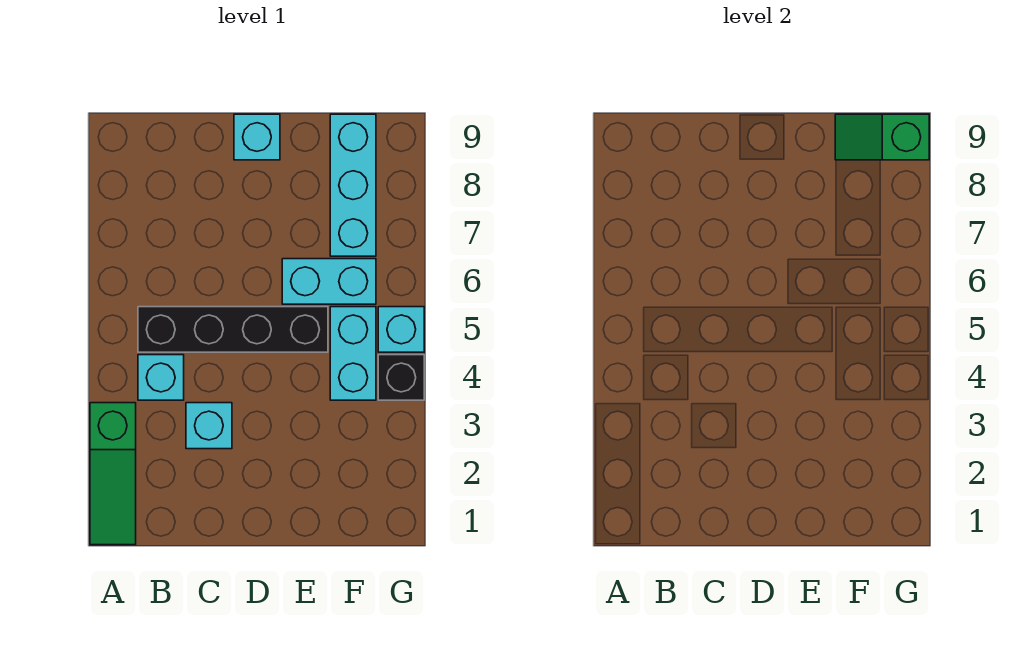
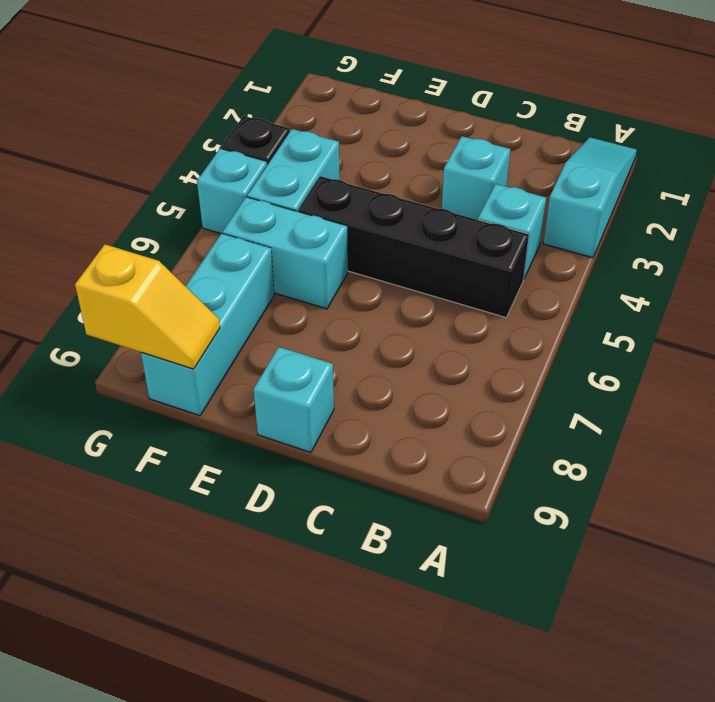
green 1x3 slope [90,403,136,545] -> cyan 1x3 slope [543,137,637,258]
green 1x2 slope [835,114,929,160] -> yellow 1x2 slope [75,244,220,369]

